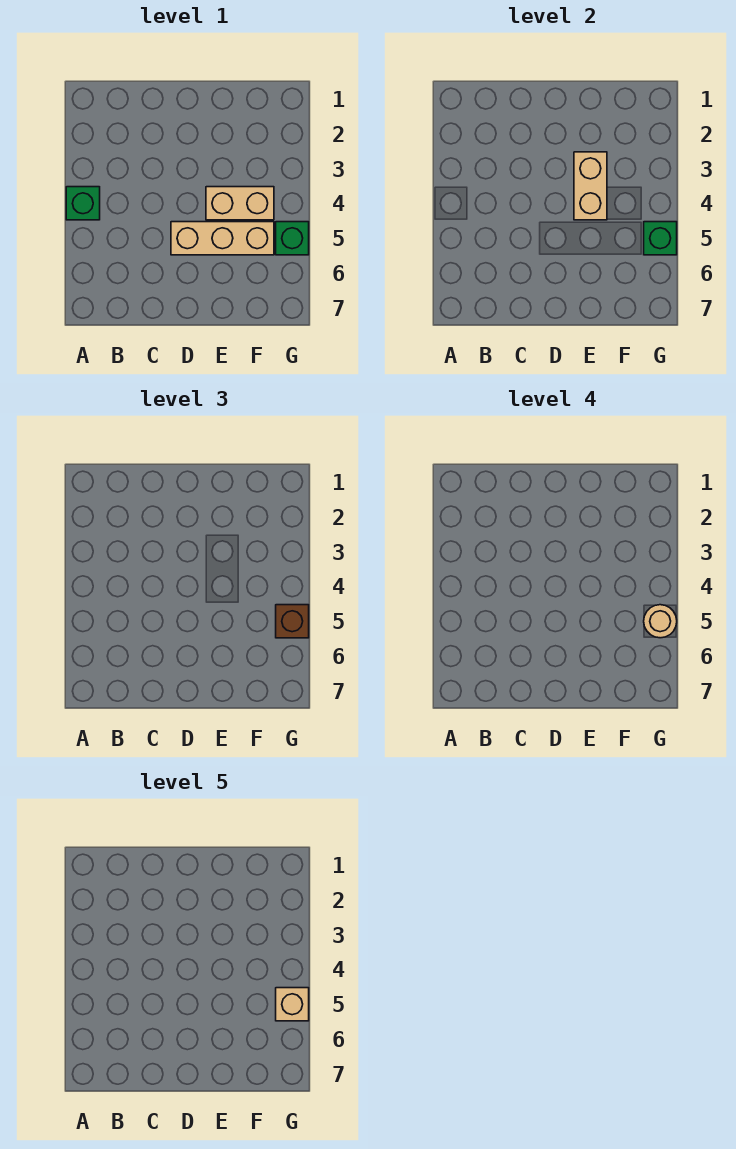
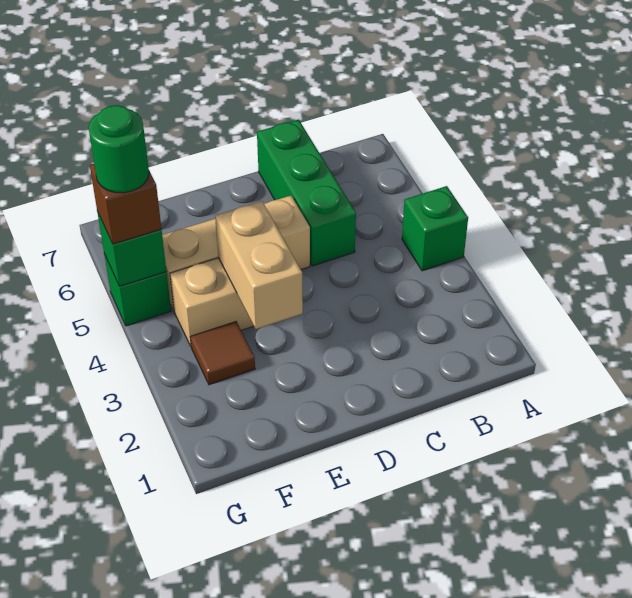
none -> green 1x3 brick [257,120,356,266]
none -> brown 1x1 tile [190,322,255,385]
tan 1x1 round brick [644,605,677,638] -> green 1x1 round brick [89,105,149,193]
tan 1x1 brick [276,988,309,1021] -> none

